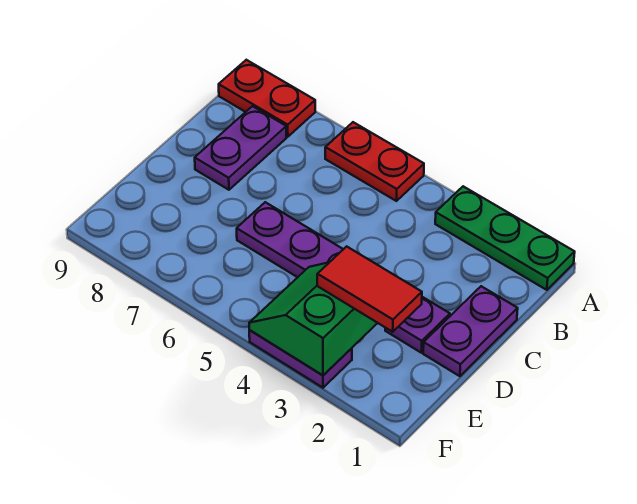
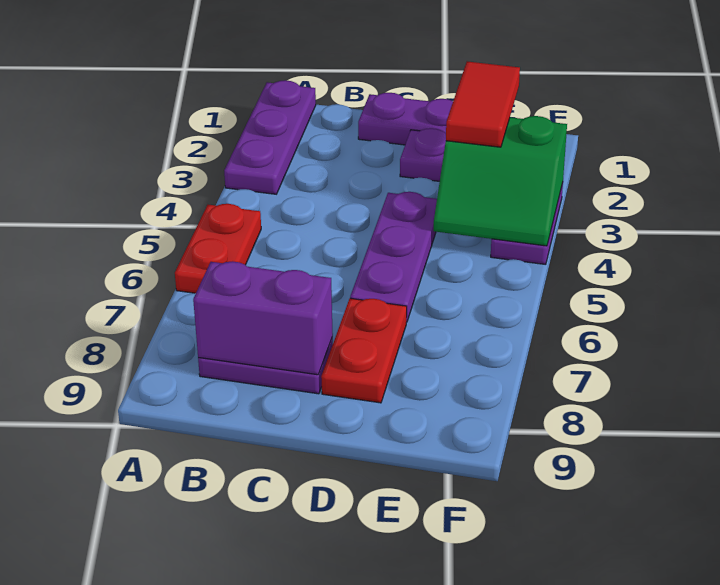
green 1x3 plate [435,186,575,290] -> purple 1x3 plate [224,80,316,194]
red 1x2 plate [219,60,315,137] -> red 1x2 plate moved to [321,298,407,403]
none -> purple 1x2 brick [193,261,333,375]

